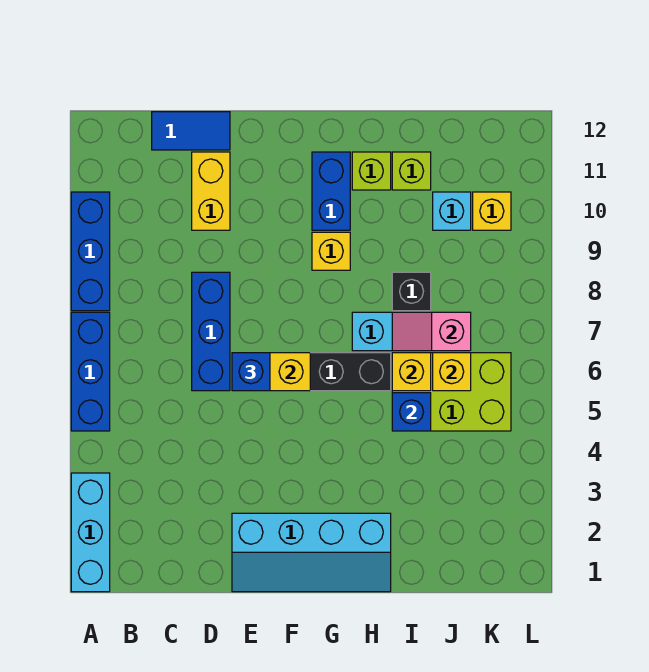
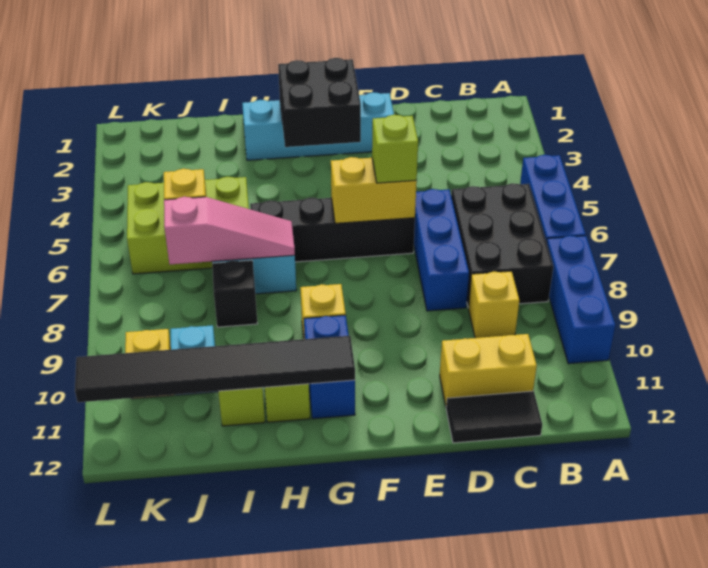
cyan 1x3 brick [71,473,110,592] -> none
none -> black 2x3 brick [451,183,553,307]
blue 1x2 tile [152,112,230,150] -> black 1x2 tile [446,391,542,443]
yellow 1x2 brick [192,152,230,230] -> yellow 1x2 brick turned to [440,334,537,406]
blue 1x1 brick [232,353,270,391] -> lime 1x1 brick [372,115,418,183]
none -> black 2x2 brick [278,58,361,147]
none -> black 1x6 tile [75,336,355,402]
blue 1x1 brick [392,393,431,431] -> none
yellow 1x1 brick [392,353,431,391] -> yellow 1x1 brick moved to [468,271,519,338]
pink 1x2 slope [392,312,471,351] -> pink 1x3 slope [164,197,295,264]

